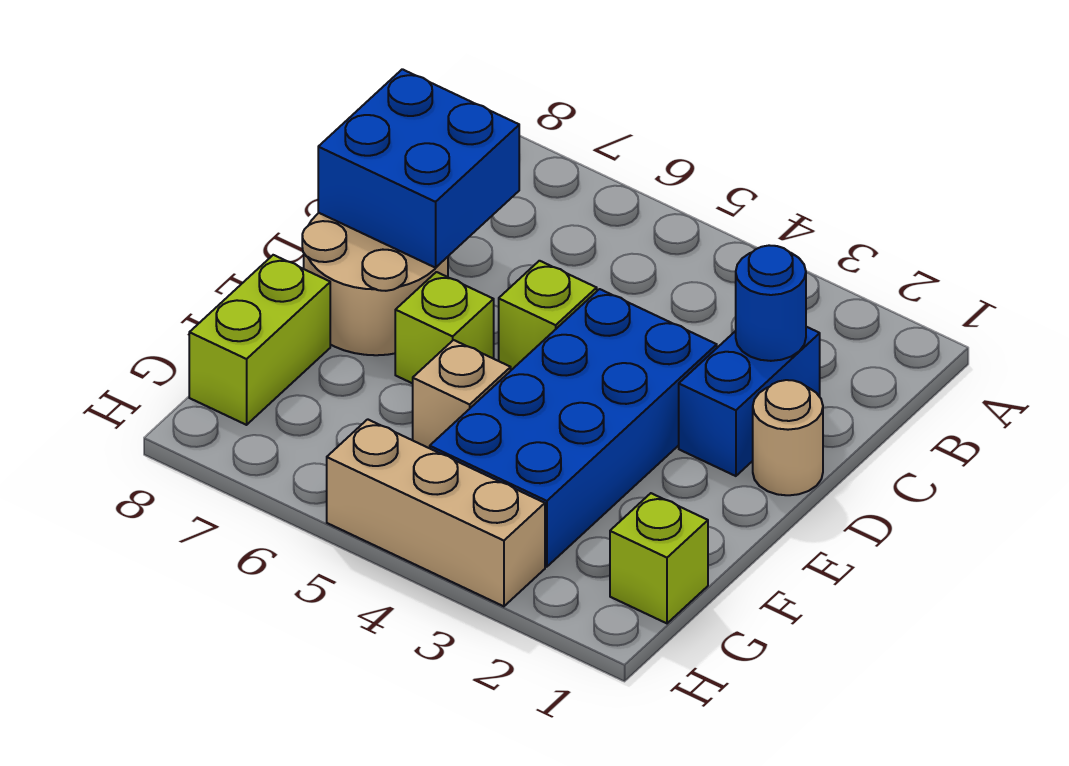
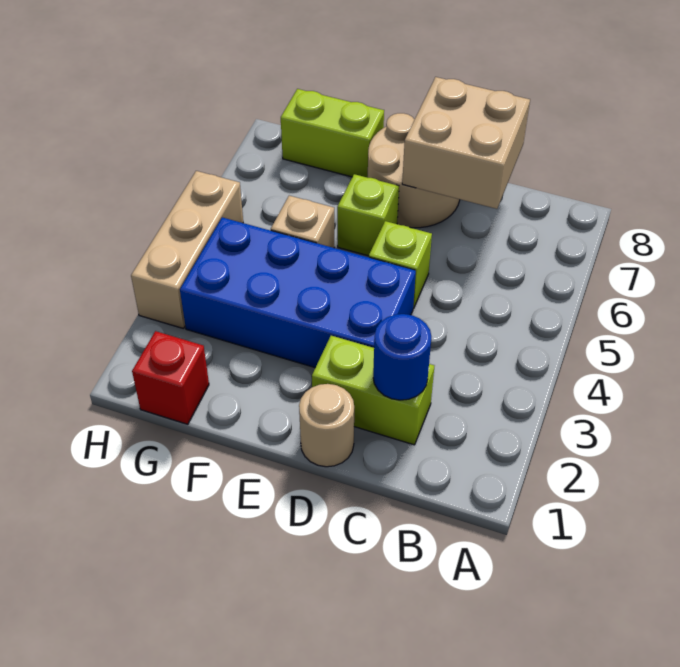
blue 1x2 brick [679,327,820,476] -> lime 1x2 brick [312,336,434,445]
blue 2x2 brick [318,69,519,268] -> tan 2x2 brick [402,77,530,209]
lime 1x1 brick [610,493,708,623] -> red 1x1 brick [132,331,209,424]

